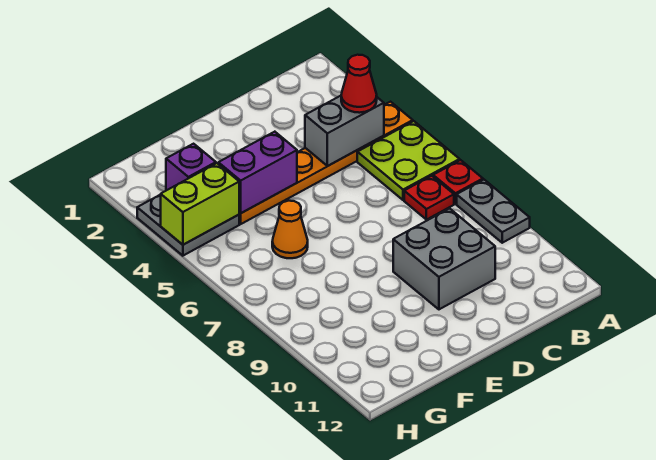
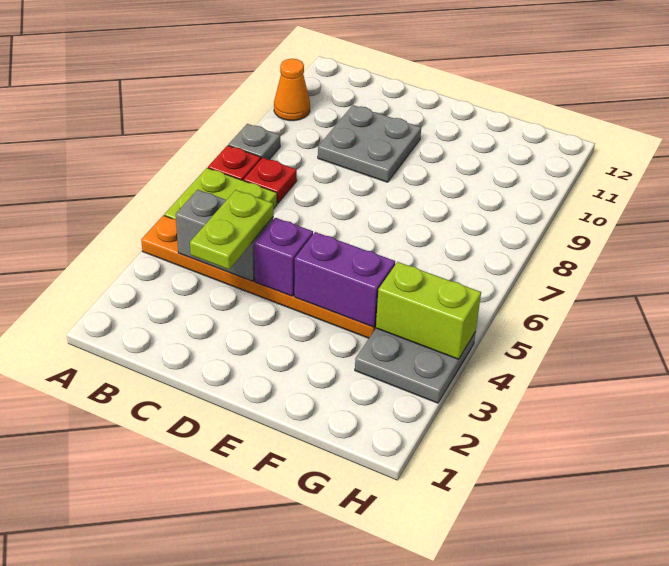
grey 1x2 plate [457,180,530,243] -> grey 1x1 plate [228,124,280,160]
red 1x1 cone [341,55,377,113] -> none
none -> lime 1x2 plate [190,190,273,270]
grey 2x2 brick [393,208,495,309] -> grey 2x2 plate [318,105,421,182]
orange 1x1 cone [272,201,308,258] -> orange 1x1 cone moved to [274,59,310,121]
purple 1x1 brick [166,144,216,190] -> purple 1x1 brick moved to [254,218,313,296]

